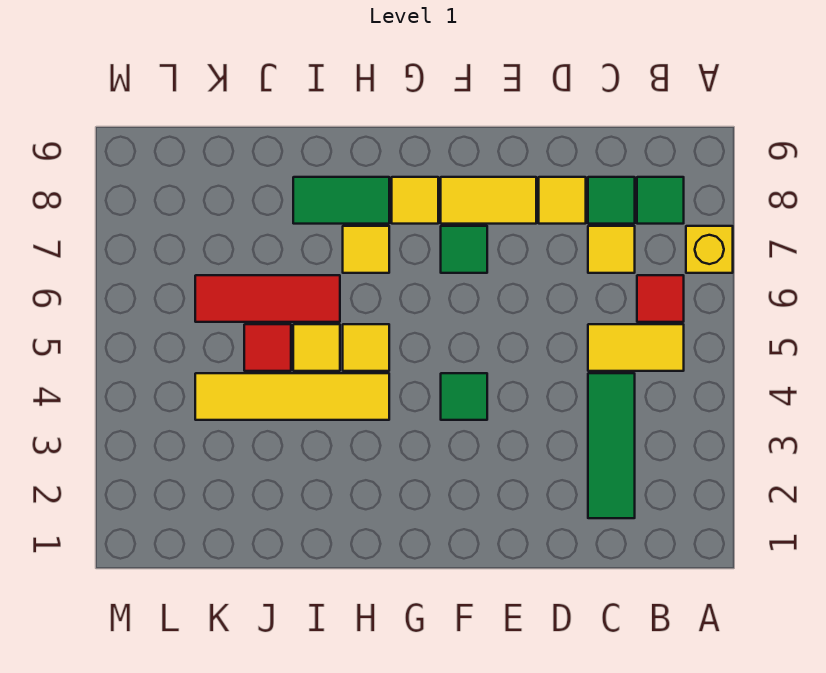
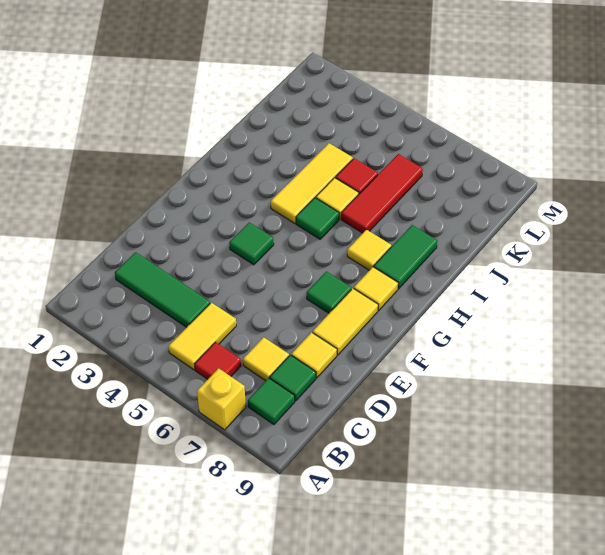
yellow 1x4 tile [195,373,389,420] -> yellow 1x3 tile [271,143,353,223]
yellow 1x1 tile [343,324,389,371] -> green 1x1 tile [296,198,339,239]

